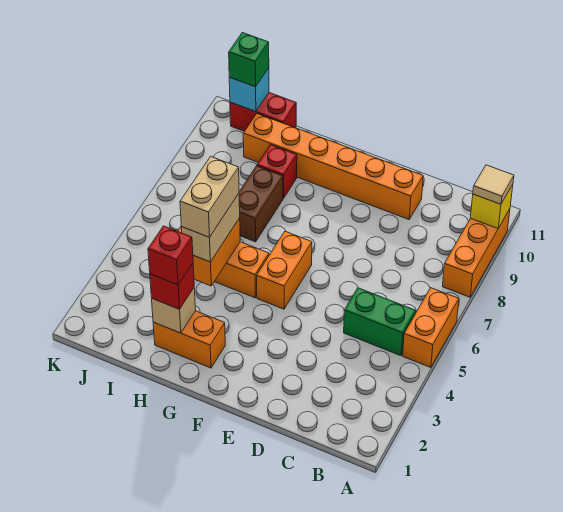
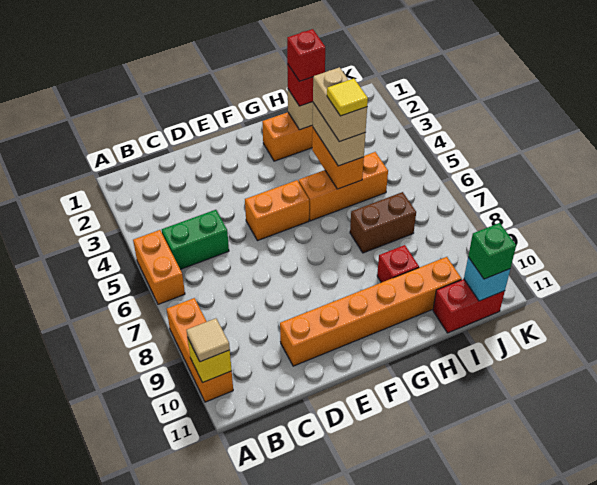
orange 1x2 brick [257,231,312,309] -> orange 1x2 brick turned to [245,180,309,241]
none -> yellow 1x1 tile [327,79,368,116]
brown 1x2 brick [239,166,283,242] -> brown 1x2 brick turned to [350,192,416,253]

